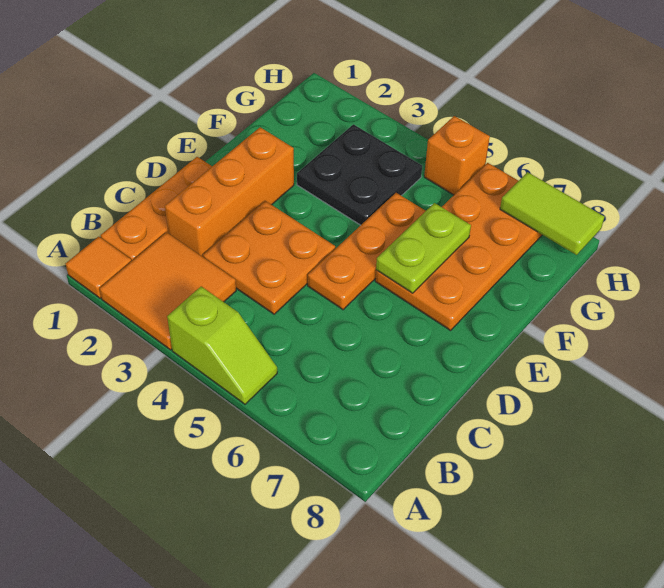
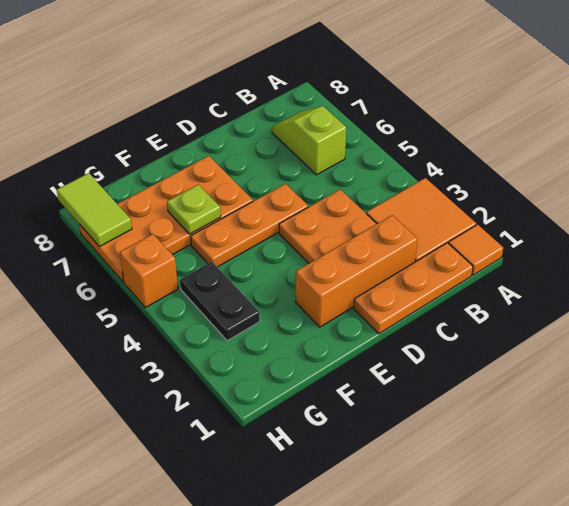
lime 1x2 slope [167,287,277,404] -> lime 1x2 slope moved to [272,106,346,175]
lime 1x2 plate [376,203,471,293] -> lime 1x1 plate [167,185,221,234]
black 2x2 plate [297,124,422,225] -> black 1x2 plate [180,262,260,341]

